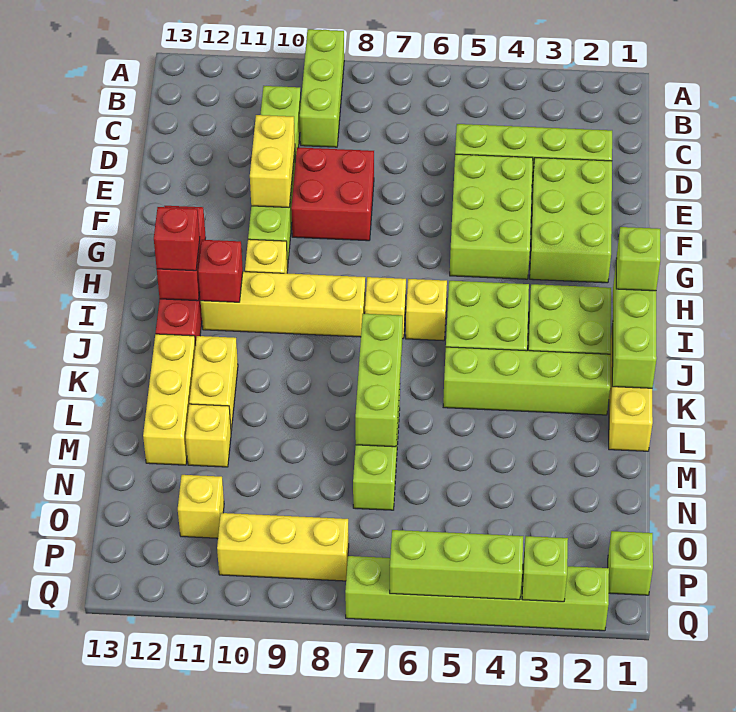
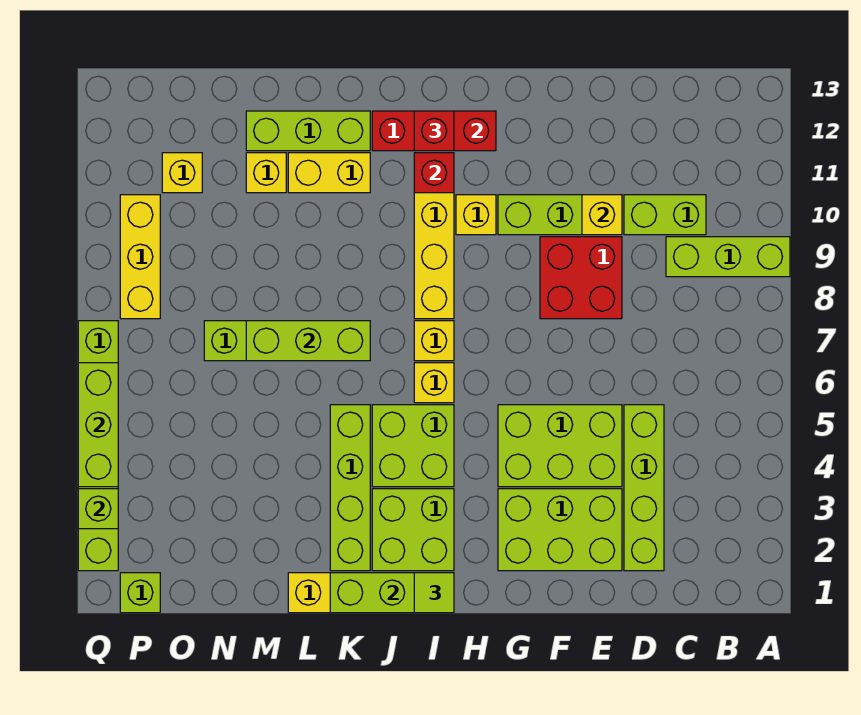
yellow 1x2 brick [250,115,295,207] -> yellow 1x1 brick [582,195,622,235]
lime 1x1 brick [616,227,660,291] -> lime 1x1 tile [414,573,454,613]
yellow 1x3 brick [143,334,196,465] -> lime 1x3 brick [246,111,370,151]

